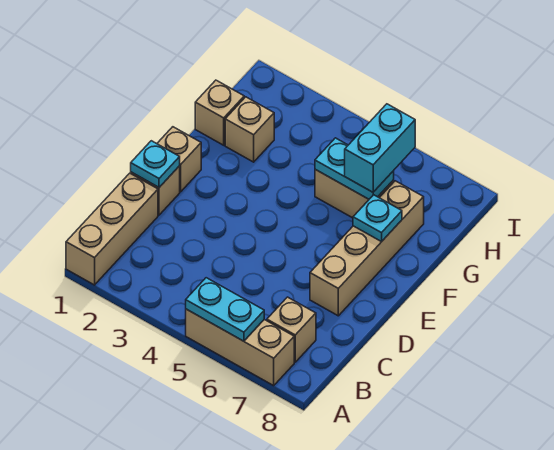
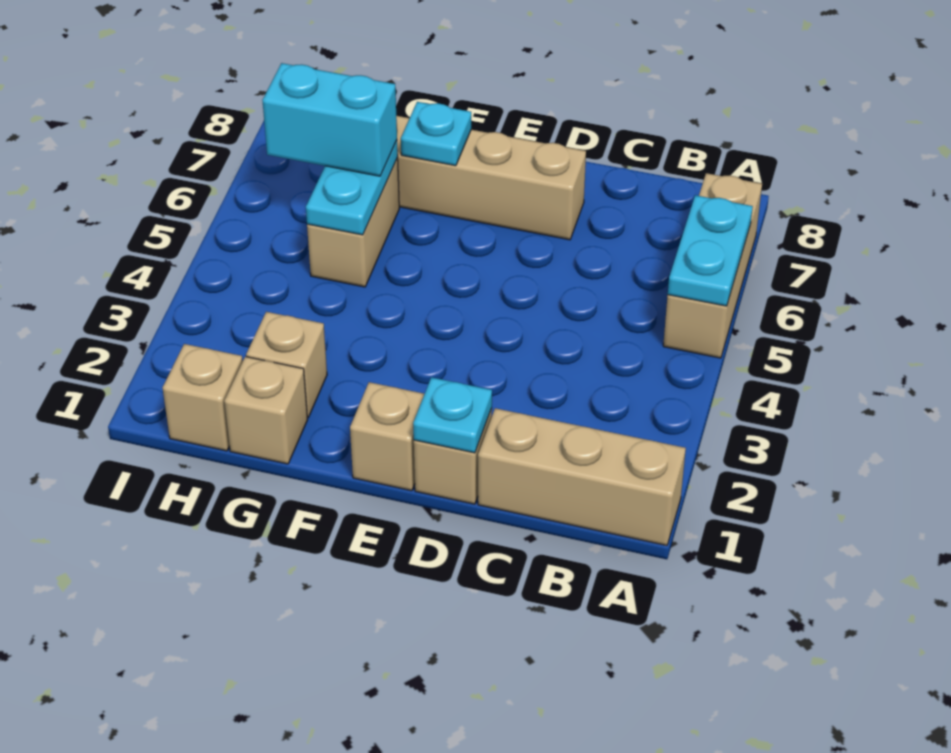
tan 1x1 brick [267,297,316,362] -> tan 1x1 brick moved to [163,344,243,451]

